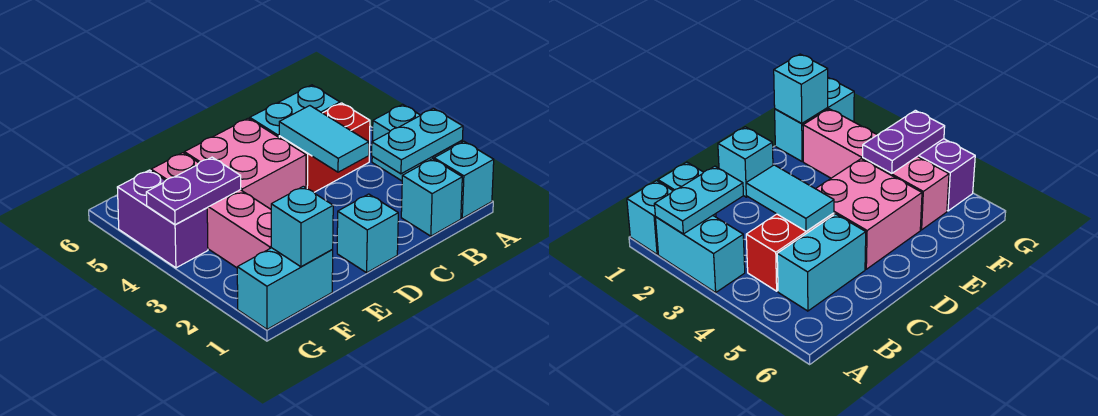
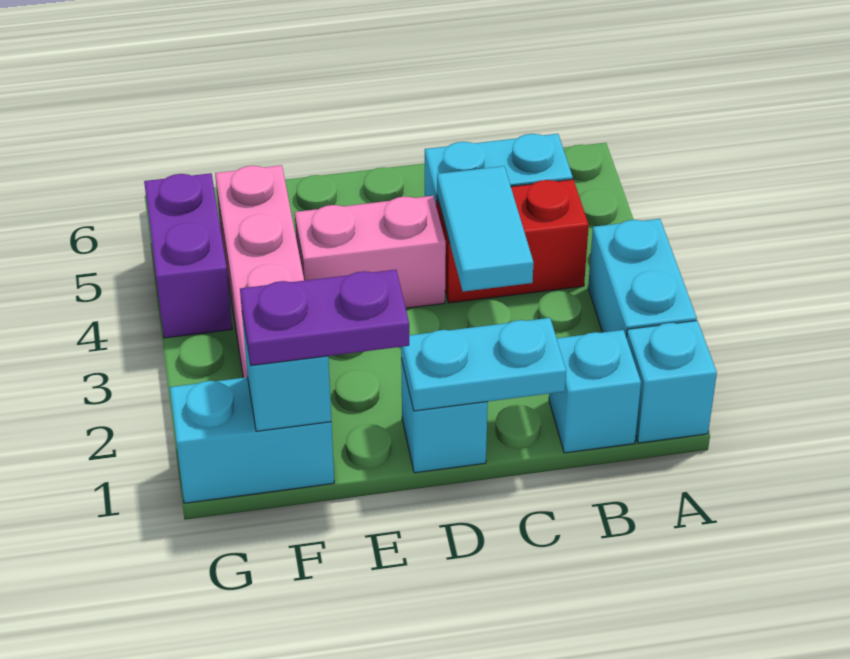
cyan 1x2 plate [372,109,463,174] -> cyan 1x2 plate moved to [401,318,566,411]
pink 2x2 brick [184,118,306,209] -> pink 1x2 brick [295,196,446,308]
purple 1x2 plate [146,157,241,225] -> purple 1x2 plate moved to [240,270,409,366]

